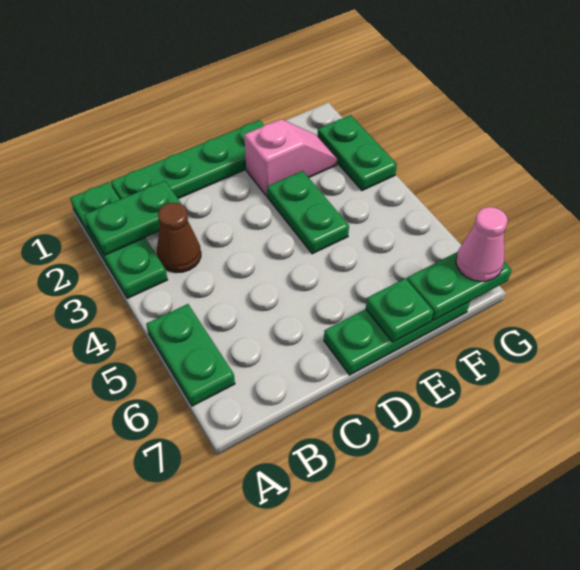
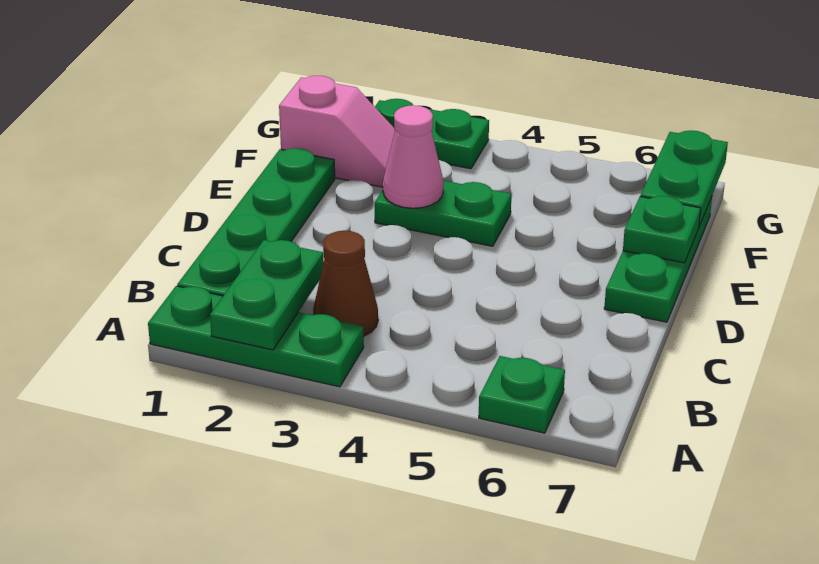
green 1x2 plate [146,304,235,406] -> green 1x1 plate [479,356,565,433]
pink 1x2 slope [244,119,337,196] -> pink 1x2 slope turned to [279,76,395,187]
pink 1x1 cone [456,207,508,281] -> pink 1x1 cone moved to [383,105,444,208]

